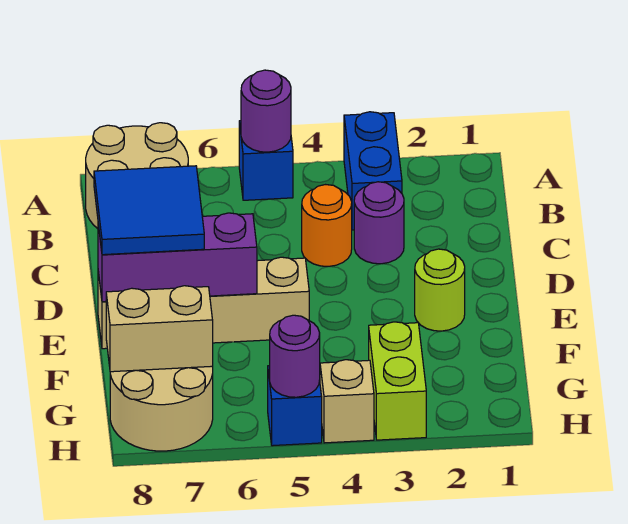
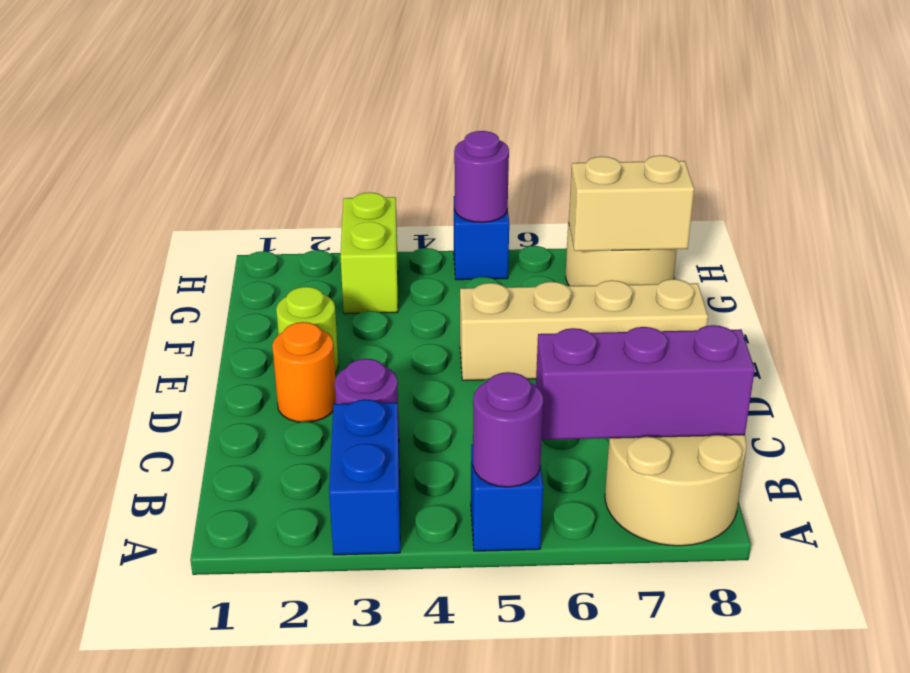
orange 1x1 round brick [302,185,352,266] -> orange 1x1 round brick moved to [272,322,336,422]
blue 2x2 tile [94,166,204,255] -> none
purple 1x3 brick [98,213,257,302] -> purple 1x3 brick moved to [536,325,755,440]
tan 1x1 brick [320,360,374,443] -> none

